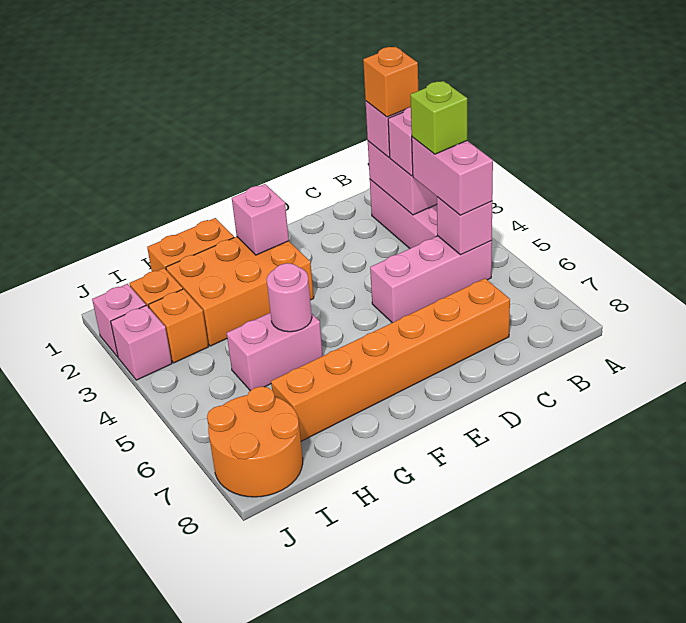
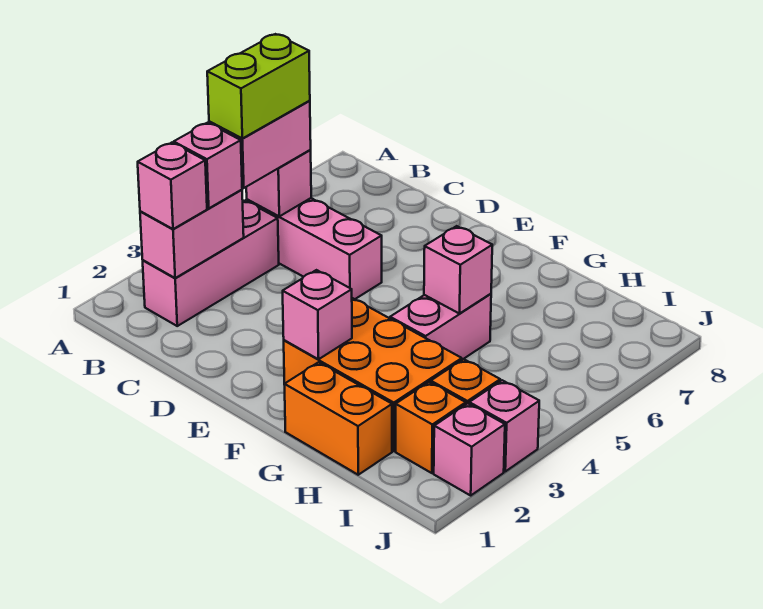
orange 1x1 brick [363,47,418,117] -> none
lime 1x1 brick [410,81,467,154] -> lime 1x2 brick [207,34,310,138]
orange 1x6 brick [271,278,510,441] -> none
pink 1x2 brick [227,313,323,391] -> pink 1x2 brick turned to [390,294,491,360]
pink 1x1 round brick [267,263,312,332] -> pink 1x1 brick [424,226,492,314]
orange 2x2 round brick [207,387,303,497] -> none

